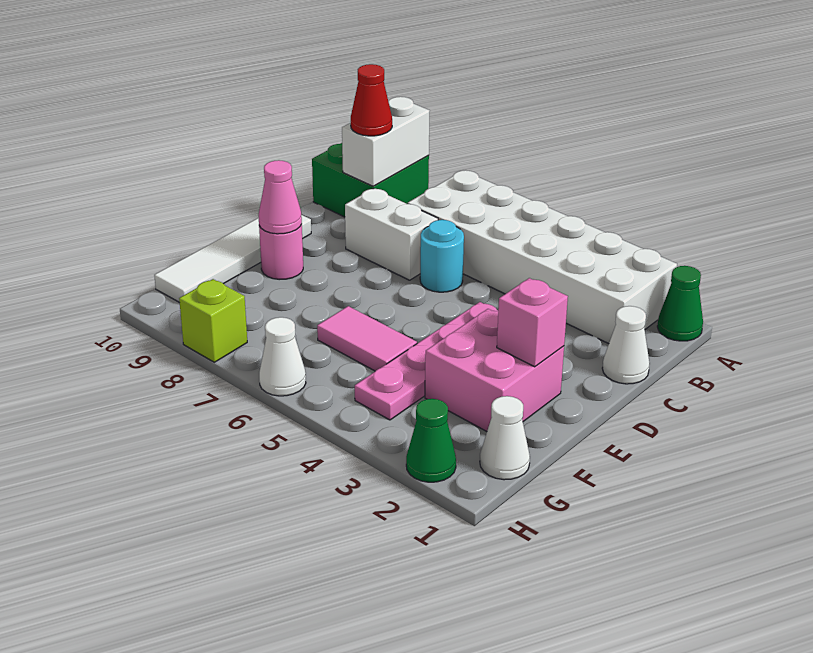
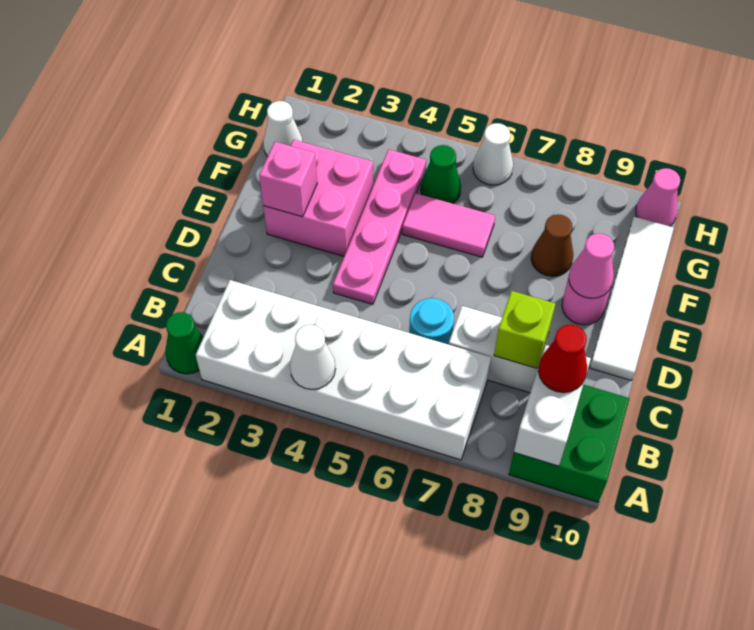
white 1x1 cone [602,306,650,384] -> white 1x1 cone moved to [290,325,335,389]
none -> brown 1x1 cone [531,214,573,276]
green 1x1 cone [406,399,456,482] -> green 1x1 cone moved to [421,145,461,204]
lime 1x1 brick [179,279,247,362] -> lime 1x1 brick moved to [494,291,555,368]
none -> pink 1x1 cone [636,168,680,226]

